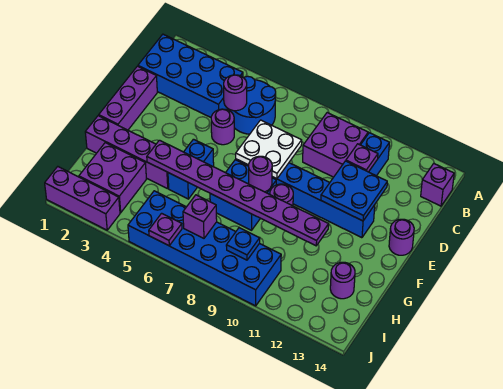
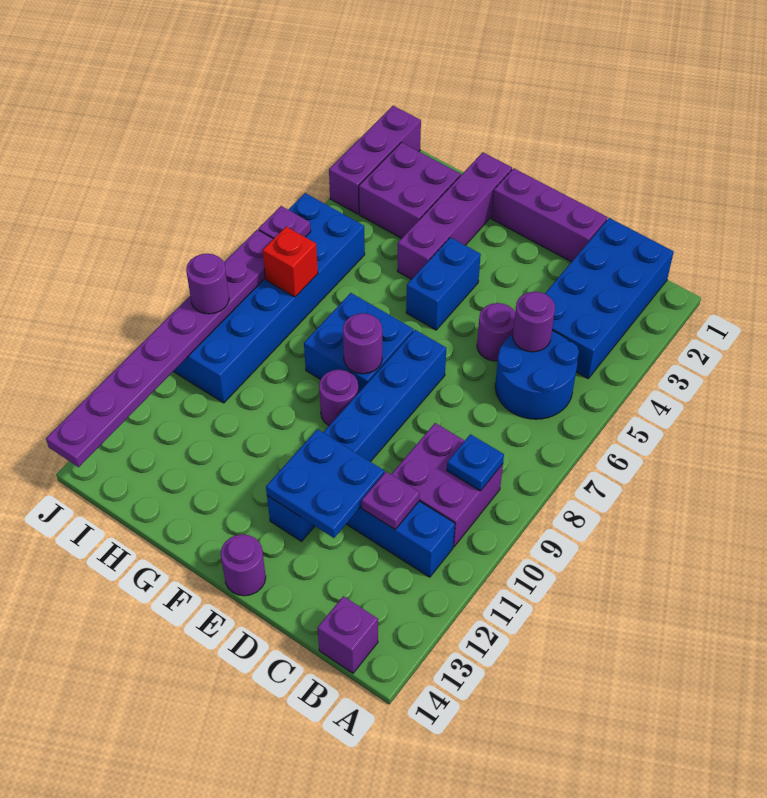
white 2x2 plate [236,120,302,179] -> none
blue 1x2 brick [168,139,214,199] -> blue 1x2 brick turned to [406,237,481,330]
purple 1x8 plate [147,140,329,246] -> purple 1x8 plate moved to [46,230,273,467]
purple 1x1 round brick [330,262,355,299] -> purple 1x1 round brick moved to [186,254,229,314]
purple 1x1 brick [183,195,217,238] -> red 1x1 brick [263,227,318,297]
blue 1x1 plate [226,228,260,260] -> blue 1x1 plate moved to [447,434,504,491]

